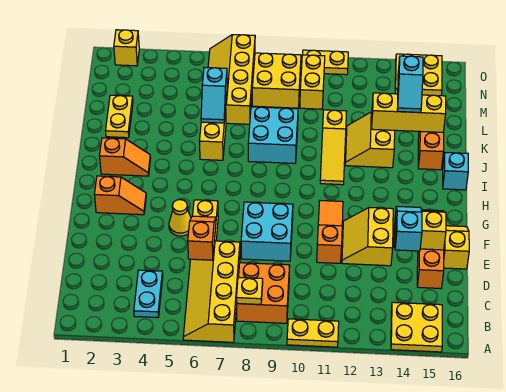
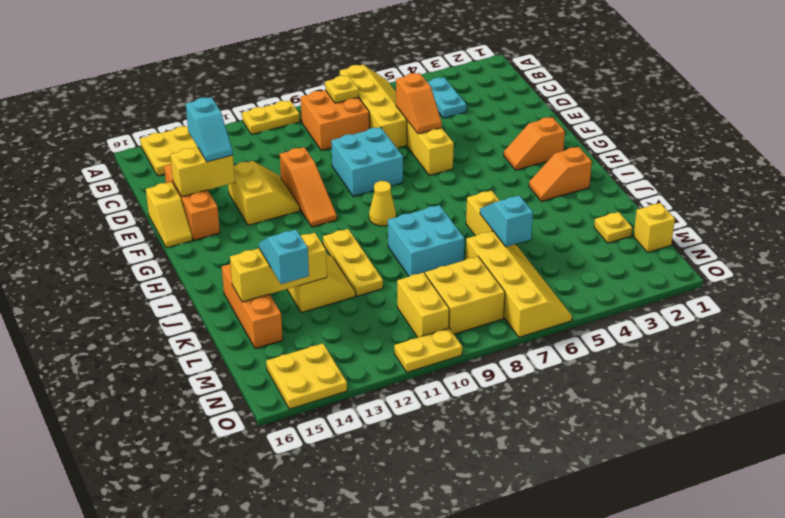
yellow 1x1 cone [169,200,191,236] -> yellow 1x1 cone moved to [369,181,396,226]
yellow 1x3 slope [320,110,346,185] -> yellow 1x3 plate [323,229,383,296]
cyan 1x1 brick [443,153,468,190] -> none
yellow 1x2 plate [106,95,133,138] -> yellow 1x1 plate [594,212,632,243]
yellow 1x1 brick [114,30,139,66] -> yellow 1x1 brick moved to [633,203,675,253]

